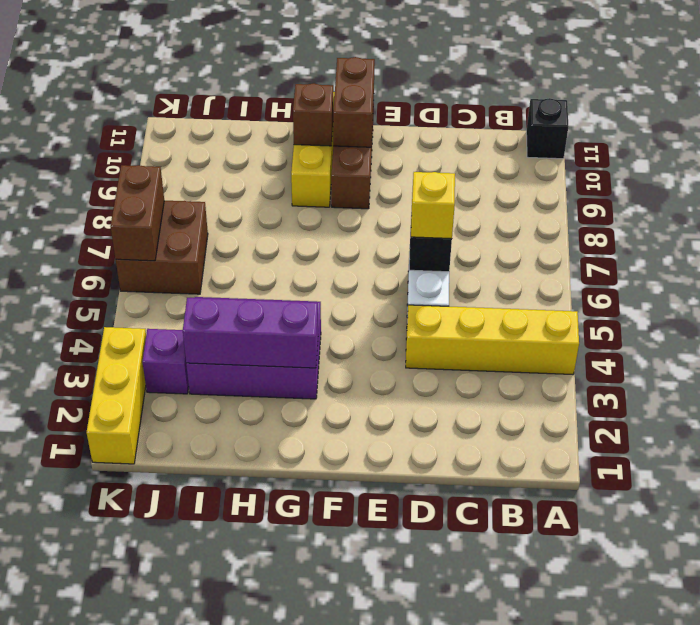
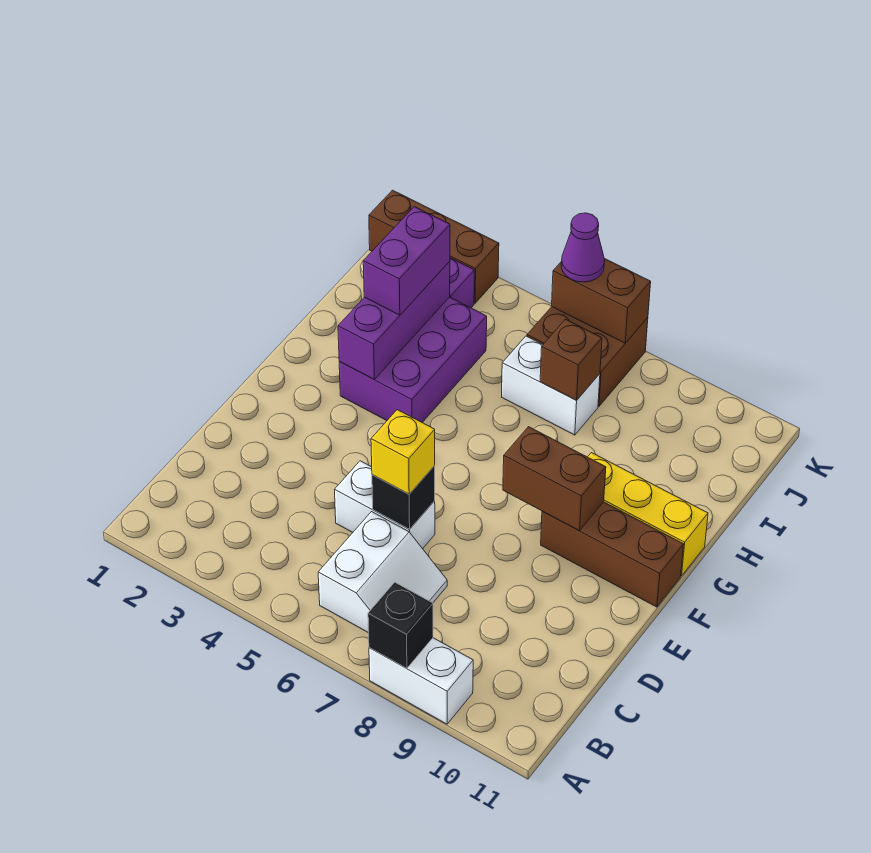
yellow 1x4 brick [406,305,579,375] -> none
none -> white 1x2 brick [369,638,473,724]
black 1x1 brick [526,98,568,159] -> black 1x1 brick moved to [368,582,433,668]
none -> white 2x2 slope [318,512,447,633]
brown 1x2 brick [333,57,375,147] -> brown 1x2 brick moved to [503,427,606,531]
brown 1x1 brick [293,83,333,146] -> brown 1x1 brick moved to [540,319,602,400]
none -> purple 1x2 brick [363,207,450,315]
none -> white 1x2 brick [502,336,600,435]
yellow 1x3 brick [87,327,146,464] -> brown 1x3 brick [369,190,499,303]
none -> purple 1x1 cone [561,213,605,282]

